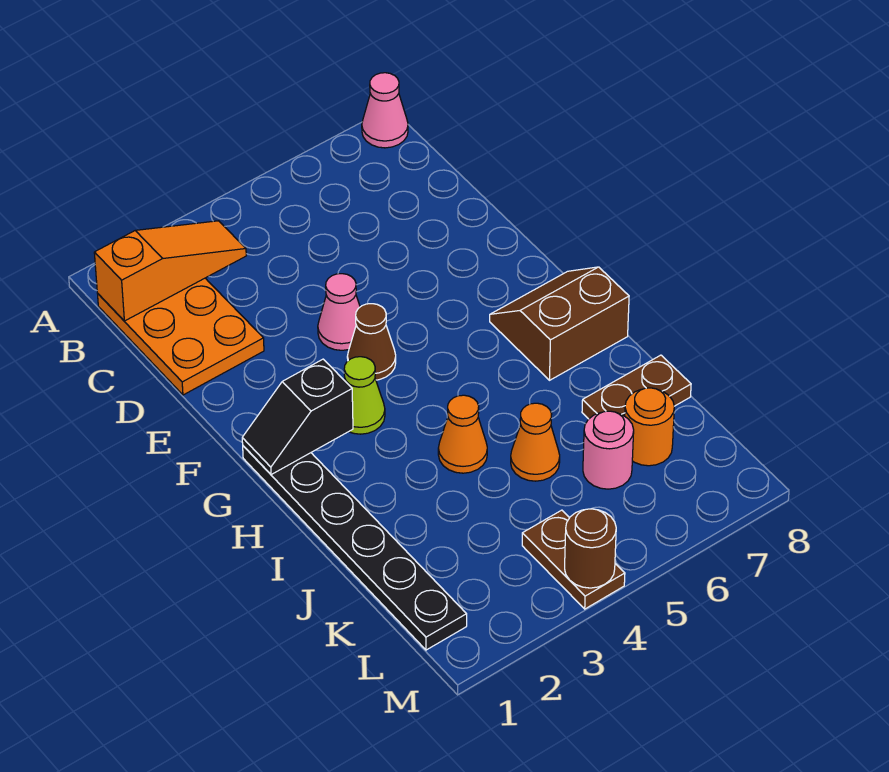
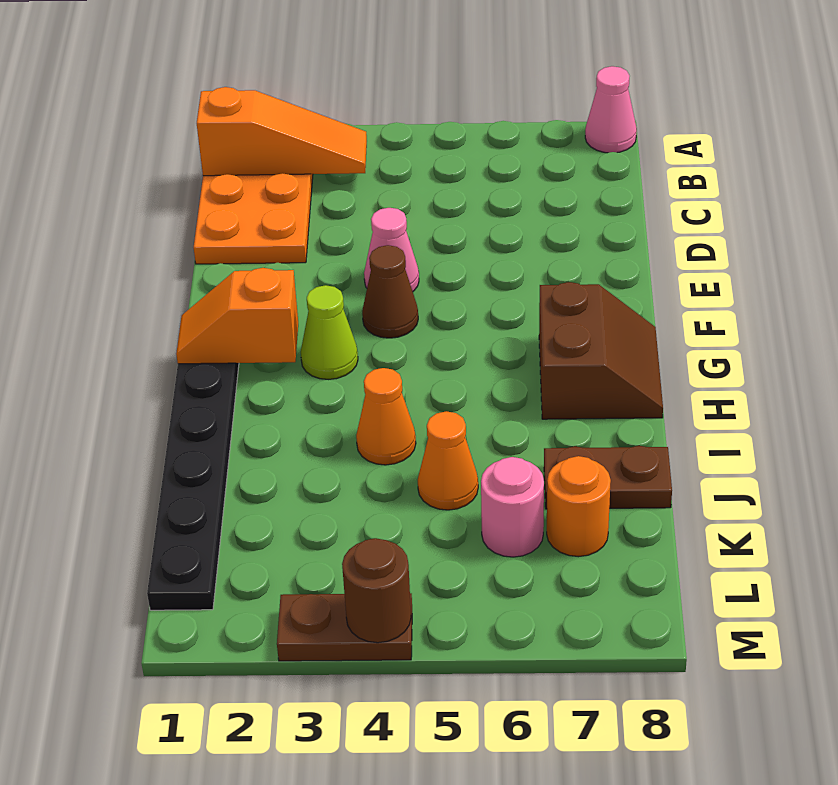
black 1x2 slope [242,359,353,475] -> orange 1x2 slope [176,268,298,364]
brown 2x2 slope [490,267,629,380] -> brown 2x2 slope turned to [539,282,663,419]
brown 1x2 plate [522,510,625,609] -> brown 1x2 plate turned to [277,593,412,661]

